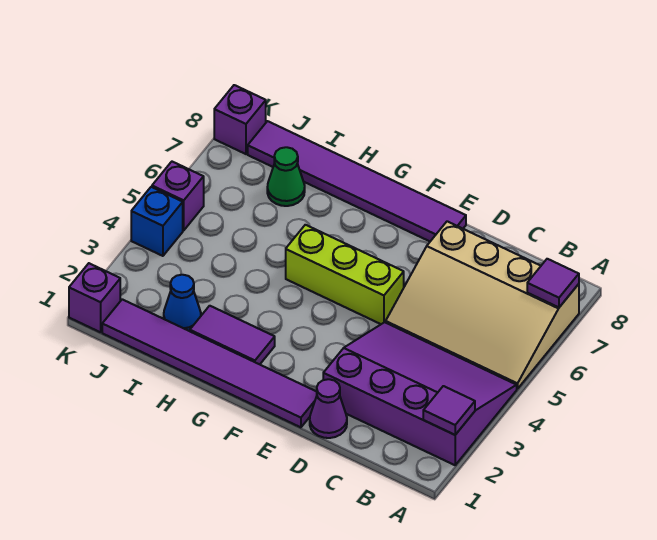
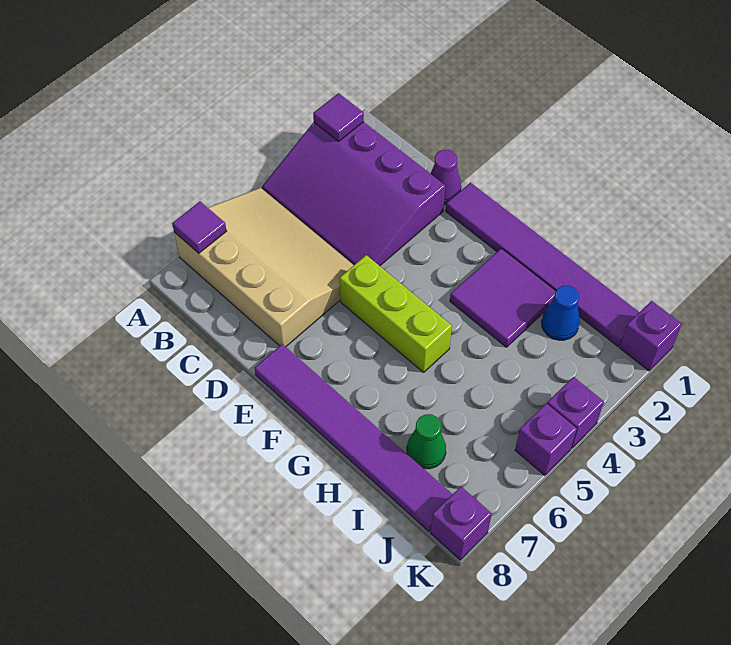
purple 1x2 tile [190,306,275,364] -> purple 2x2 tile [450,248,556,347]
blue 1x1 brick [131,187,183,256] -> purple 1x1 brick [547,377,604,448]

